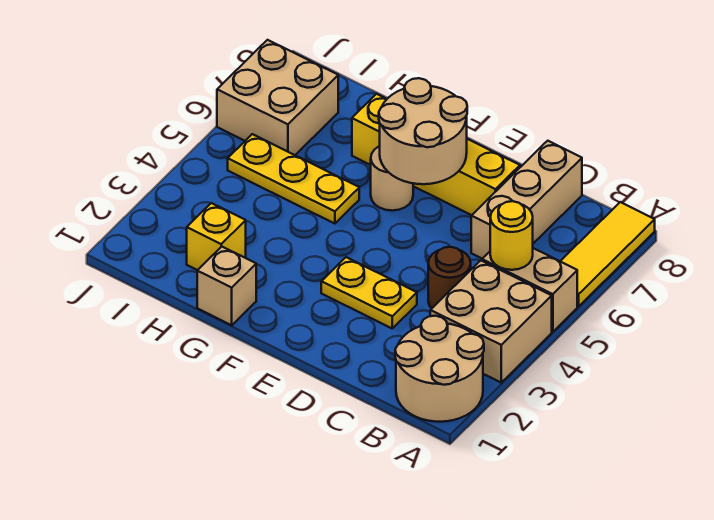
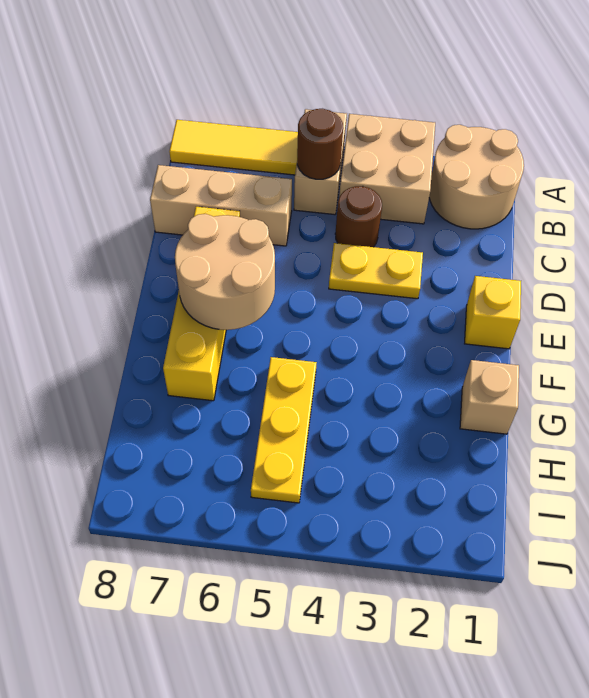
yellow 1x1 round brick [490,201,533,270] -> brown 1x1 round brick [297,109,343,179]
yellow 1x2 plate [321,257,417,328] -> yellow 1x2 plate turned to [329,243,423,299]
tan 1x1 round brick [371,146,413,211] -> none
yellow 1x1 brick [187,203,246,270] -> yellow 1x1 brick moved to [465,276,521,349]
tan 2x2 brick [217,40,338,155] -> none

